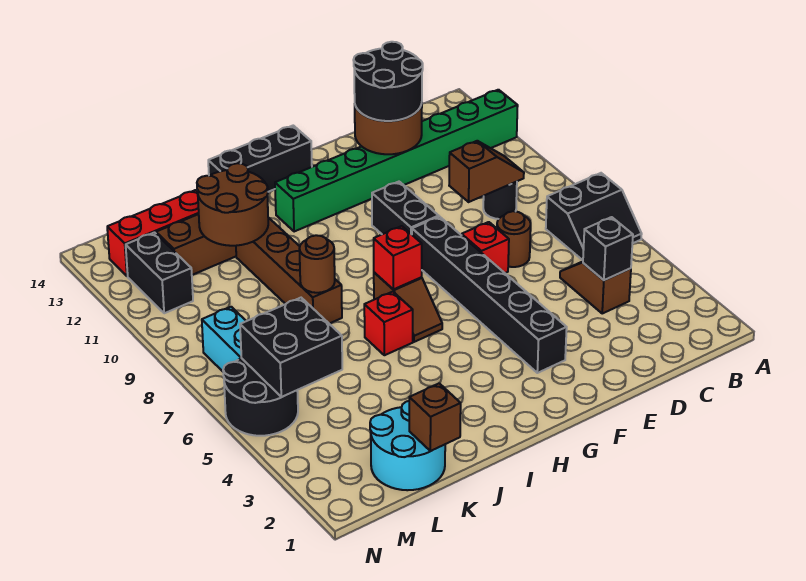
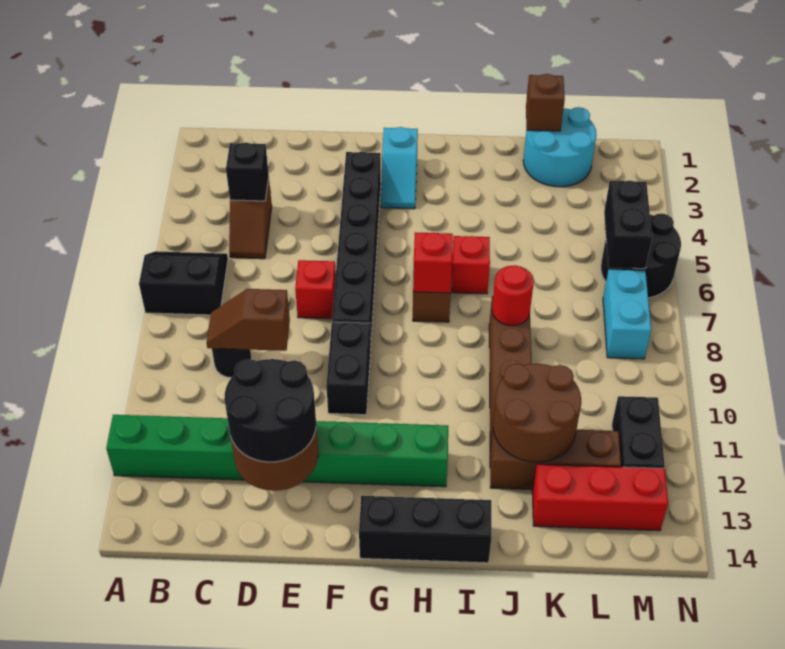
brown 1x1 round brick [497,211,531,267] -> none
none -> cyan 1x2 slope [381,127,418,209]
brown 1x1 round brick [299,235,335,293] -> red 1x1 round brick [492,265,534,326]
black 2x2 brick [240,298,342,397] -> black 1x2 brick [604,180,652,269]

